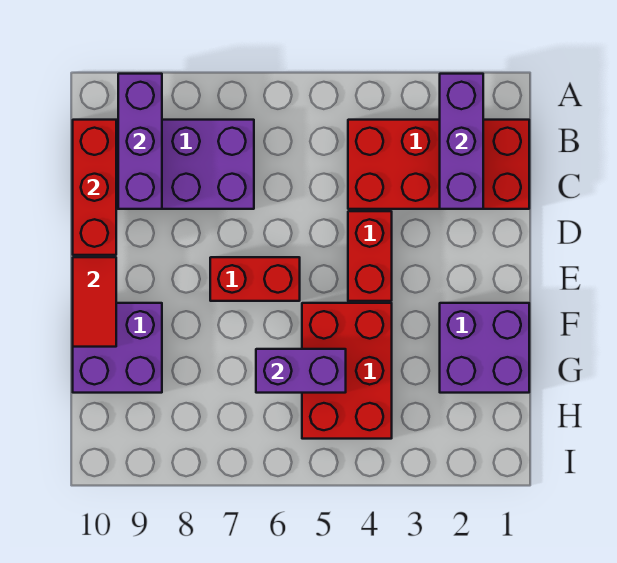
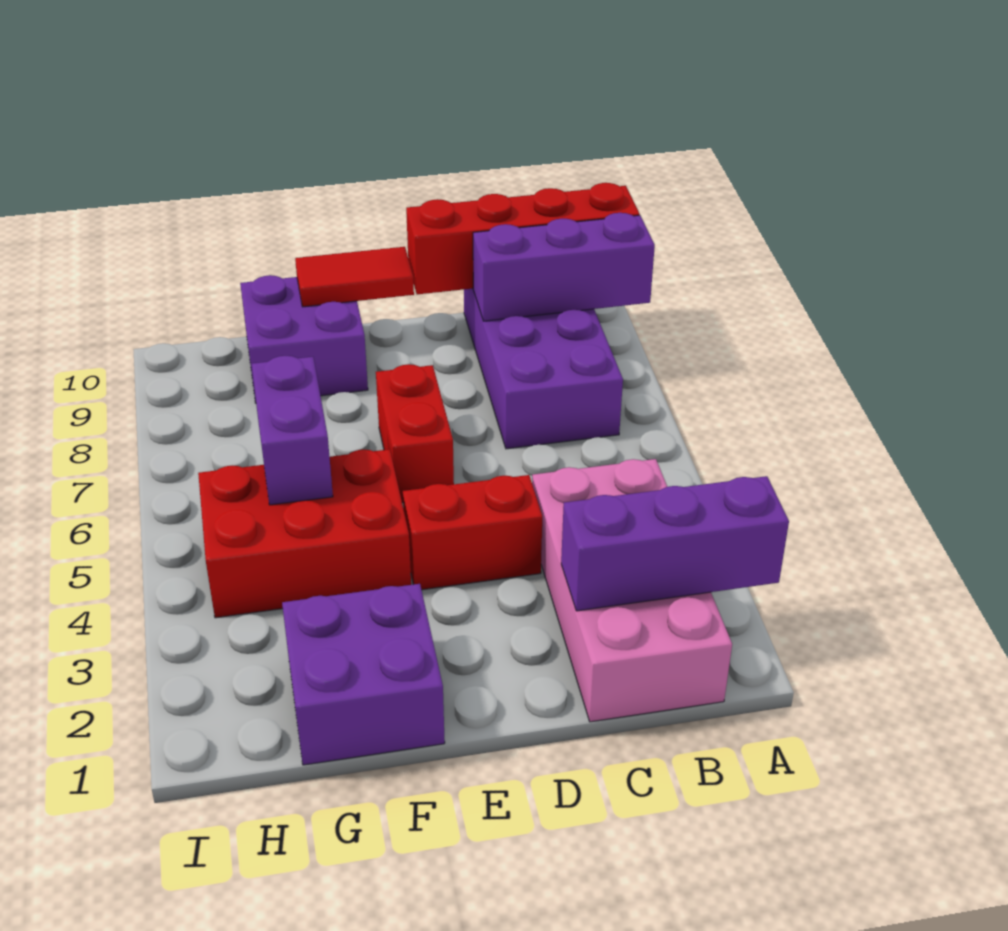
red 2x4 brick [348,120,529,209] -> pink 2x4 brick [532,459,732,722]
red 1x3 brick [73,120,116,255] -> red 1x4 brick [406,183,640,294]

